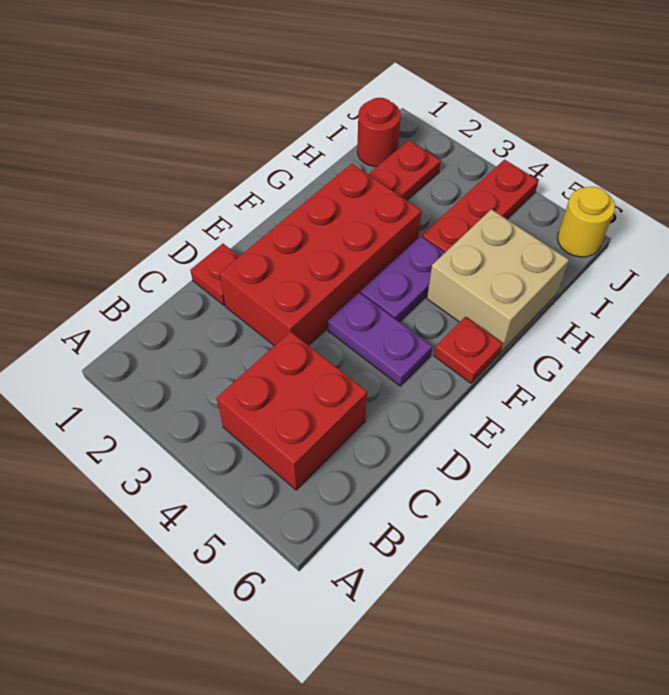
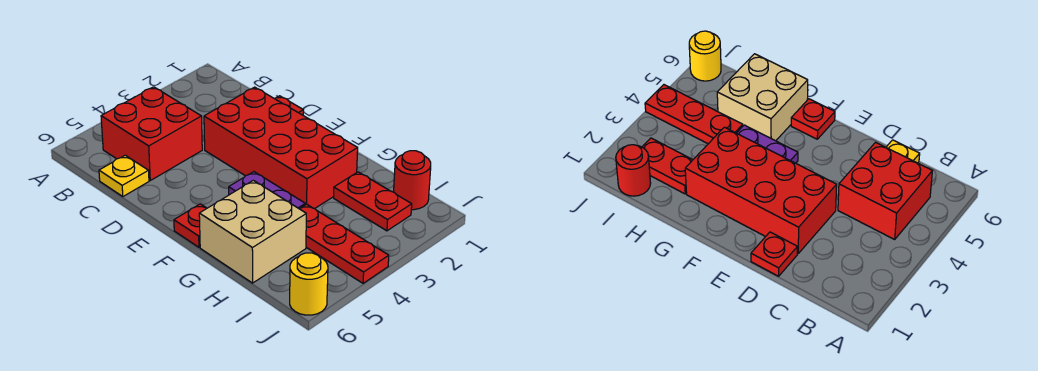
none -> yellow 1x1 plate [99,155,149,197]
purple 1x2 plate [328,293,432,386] -> none

